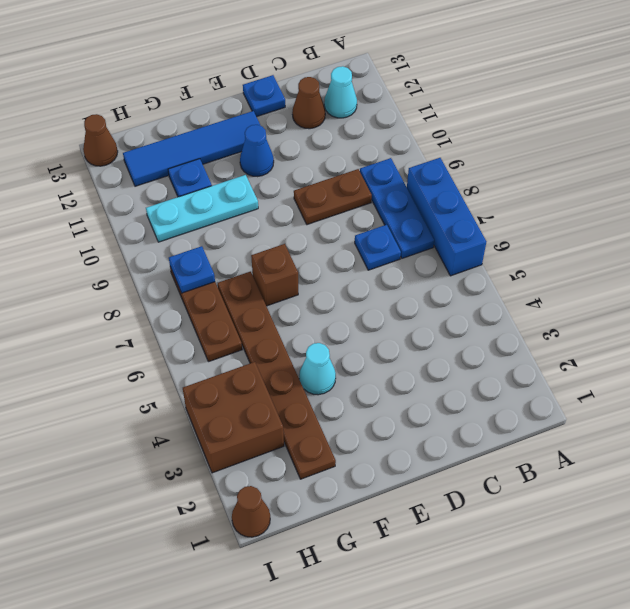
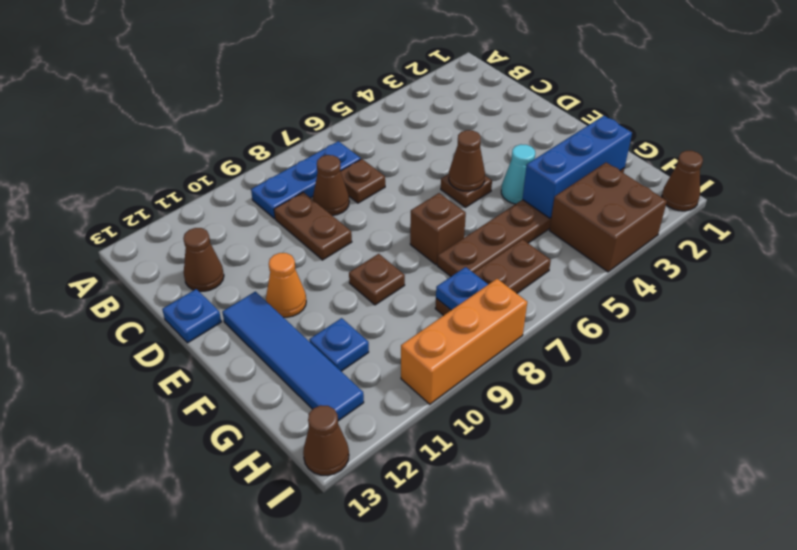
blue 1x3 brick [407,158,486,276] -> blue 1x3 brick moved to [522,116,632,218]
cyan 1x1 cone [324,66,357,118] -> none
blue 1x1 plate [355,225,401,270] -> brown 1x1 plate [341,159,385,203]
none -> brown 1x1 cone [313,155,349,216]
none -> brown 1x1 plate [441,174,492,207]
none -> brown 1x1 cone [449,130,485,191]
blue 1x1 cone [240,125,274,177] -> orange 1x1 cone [266,253,306,317]
none -> brown 1x1 plate [349,254,405,305]
cyan 1x3 plate [146,175,258,242] -> none
none -> orange 1x3 brick [401,279,527,404]

